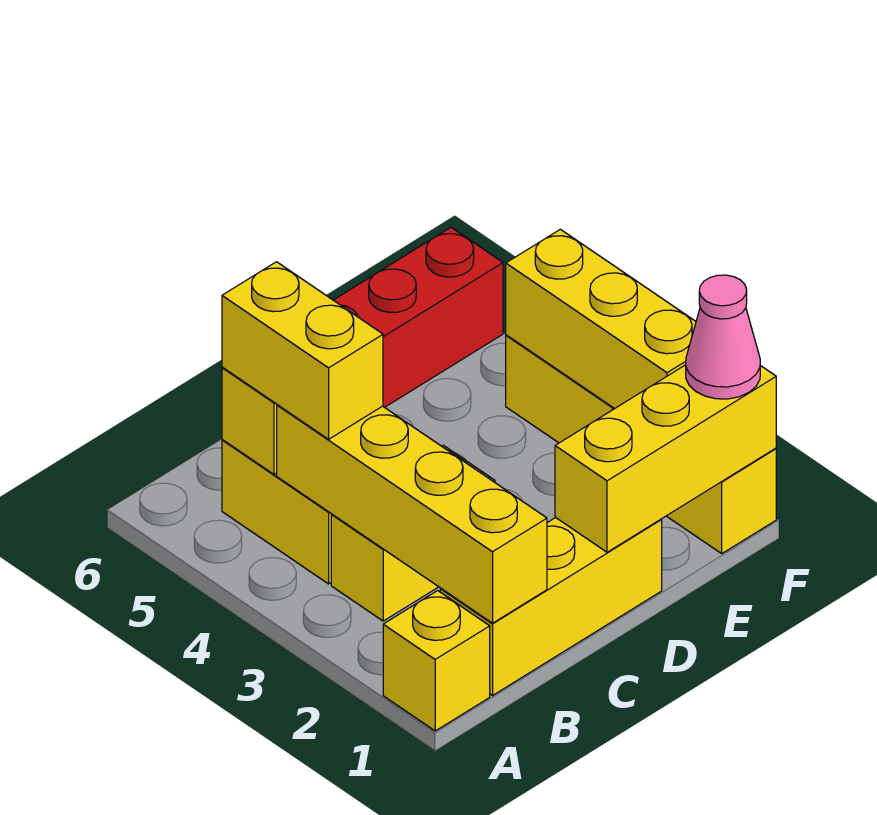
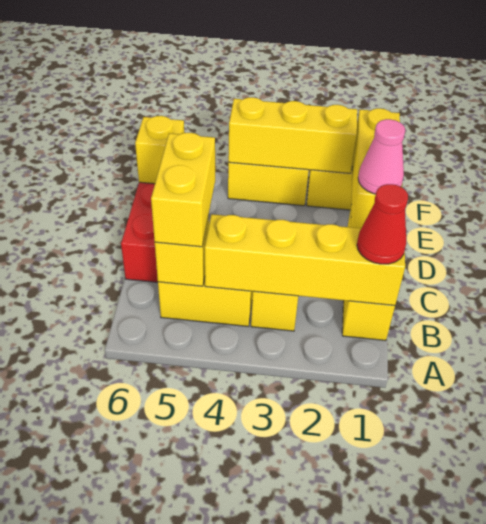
yellow 1x1 brick [383,591,490,731] -> yellow 1x1 brick moved to [135,116,184,184]
none -> red 1x1 cone [357,184,408,264]
yellow 1x2 brick [222,262,383,439] -> yellow 1x2 brick turned to [151,133,215,247]
pink 1x1 cone [686,275,760,399] -> pink 1x1 cone moved to [358,119,405,194]

